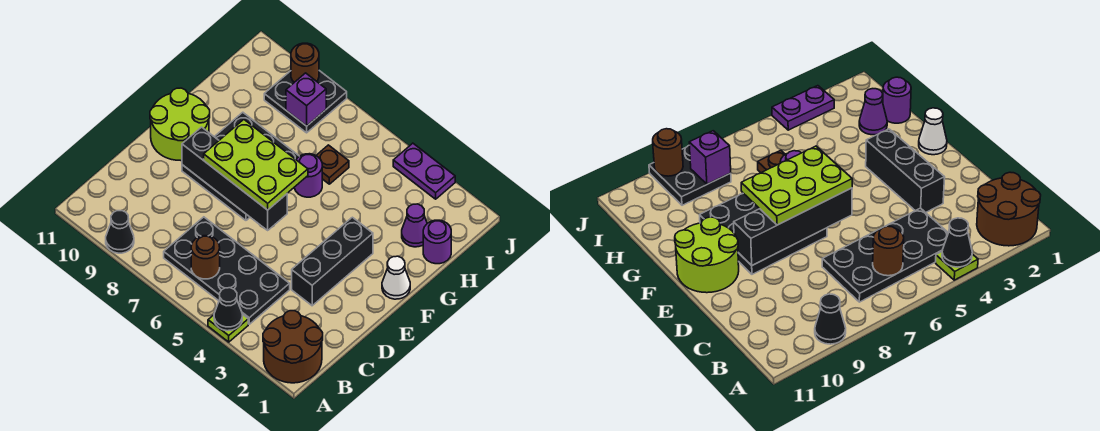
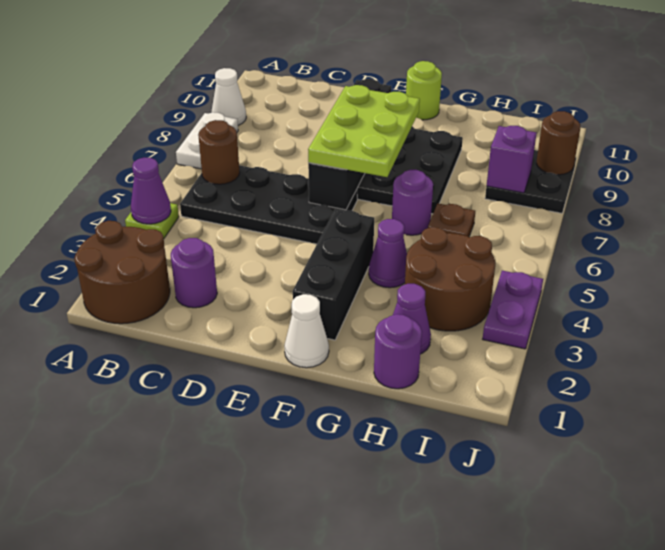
black 1x1 cone [214,288,242,331] -> purple 1x1 cone [131,157,171,224]
none -> white 1x2 plate [176,112,238,169]
black 1x1 cone [106,211,134,253] -> white 1x1 cone [212,68,246,126]
black 2x4 plate [164,217,290,324] -> black 2x4 plate turned to [180,165,357,244]
none -> purple 1x1 round brick [171,238,217,308]
black 1x3 brick [292,217,373,306] -> black 1x3 brick turned to [293,210,374,340]
lime 2x2 round brick [150,88,210,160] -> lime 1x1 round brick [406,61,442,120]
none -> purple 1x1 cone [369,219,407,288]
none -> brown 2x2 round brick [405,227,495,331]

